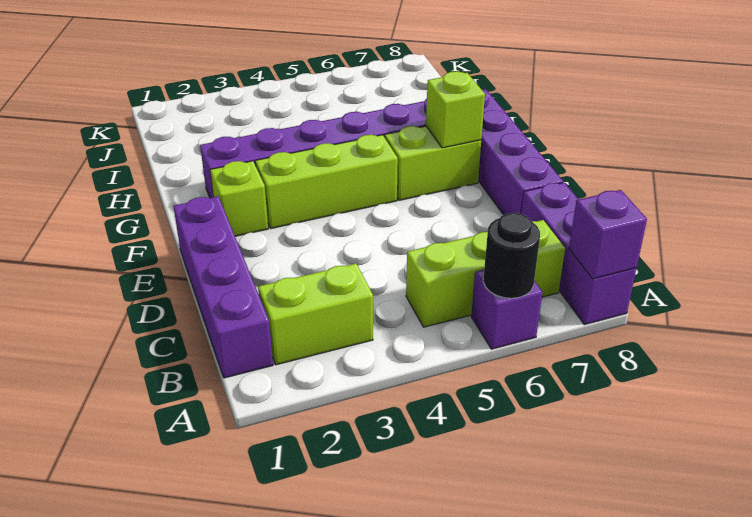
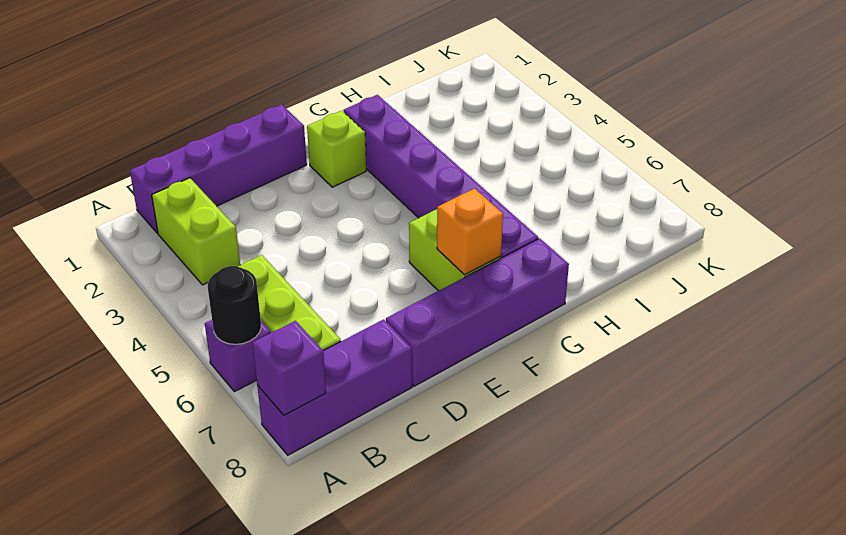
lime 1x3 brick [255,135,398,229] -> none
lime 1x1 brick [426,71,485,148] -> orange 1x1 brick [437,189,503,275]

